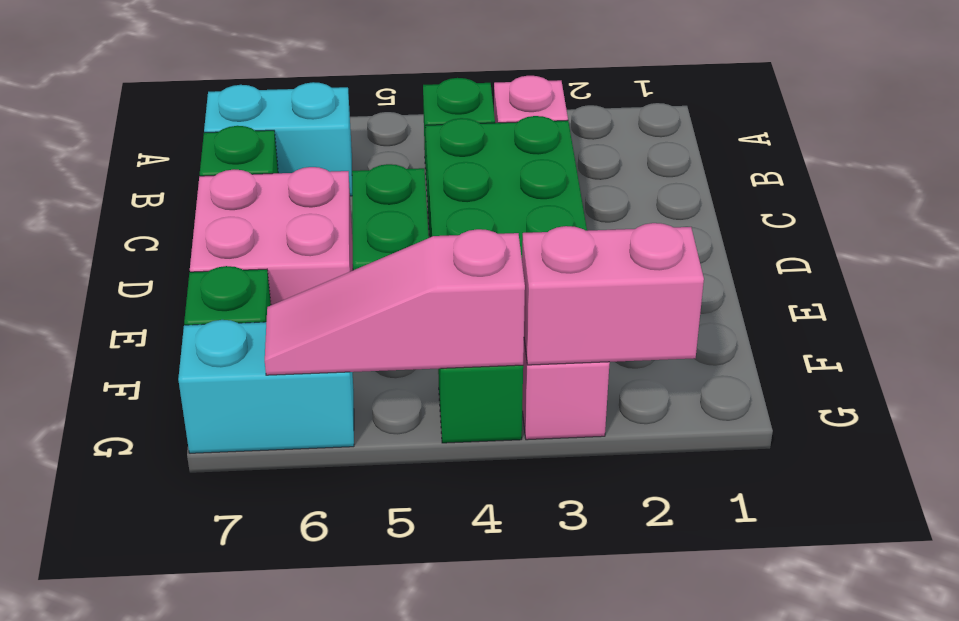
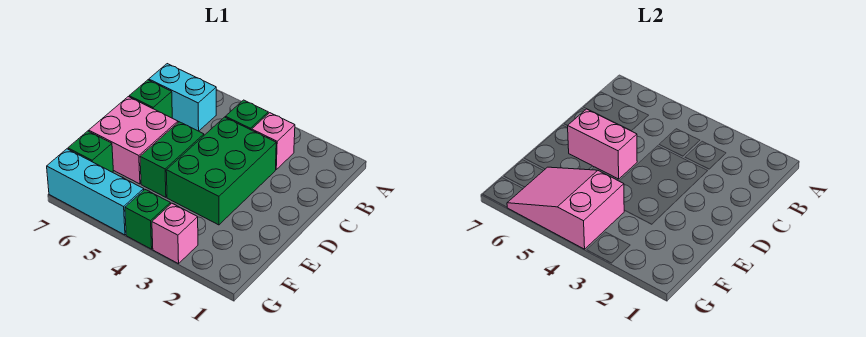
pink 1x2 brick [522,223,704,365] -> pink 1x2 brick moved to [568,109,637,179]
pink 1x3 slope [265,229,525,375] -> pink 2x3 slope [507,167,624,249]
cyan 1x2 brick [178,320,354,453] -> cyan 1x3 brick [47,149,144,235]

